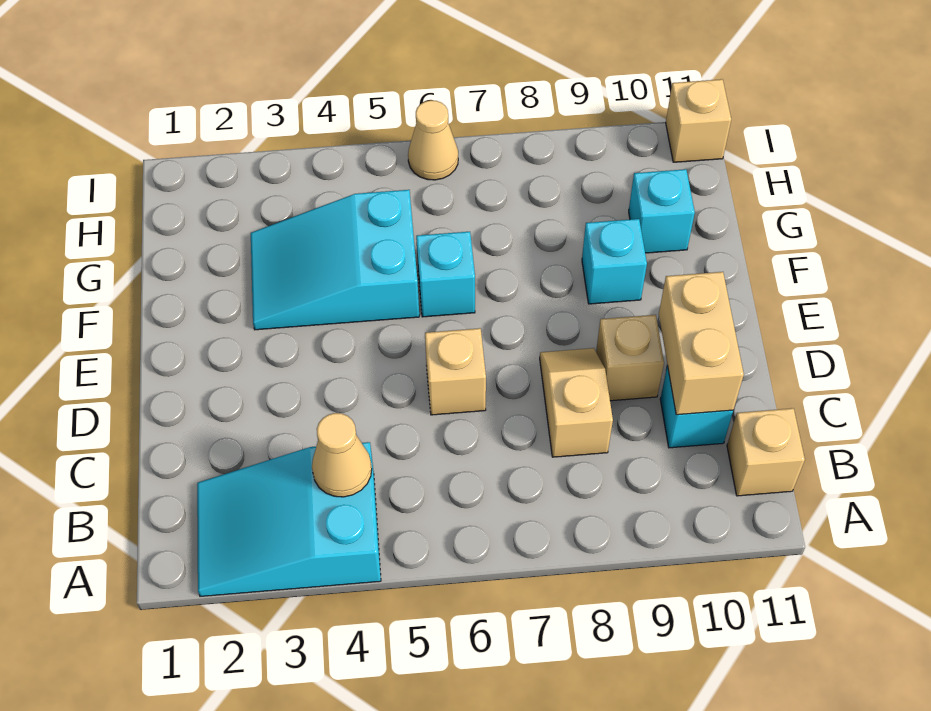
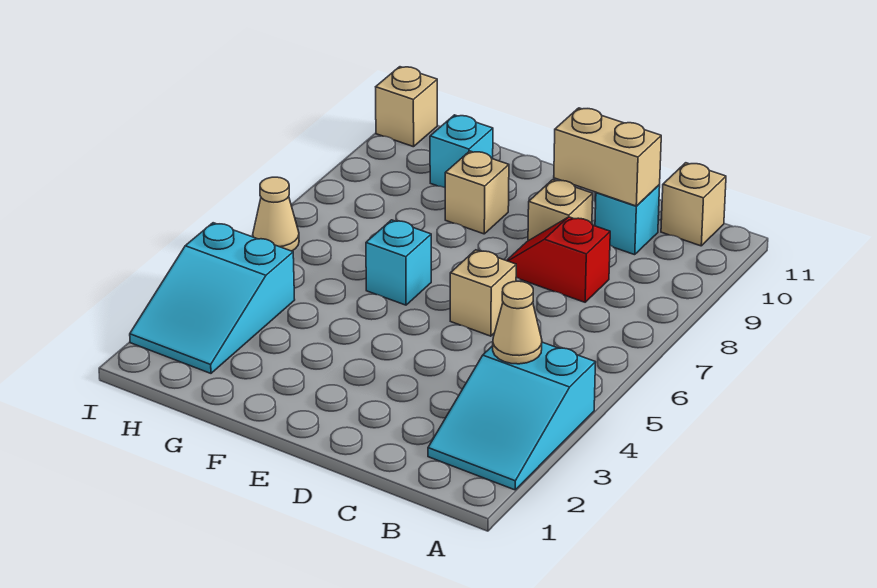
tan 1x2 slope [540,348,613,457] -> red 1x2 slope [507,217,610,302]
cyan 2x3 slope [251,190,419,330] -> cyan 2x3 slope moved to [130,223,295,373]
cyan 1x1 brick [582,219,647,304] -> tan 1x1 brick [445,151,509,234]

